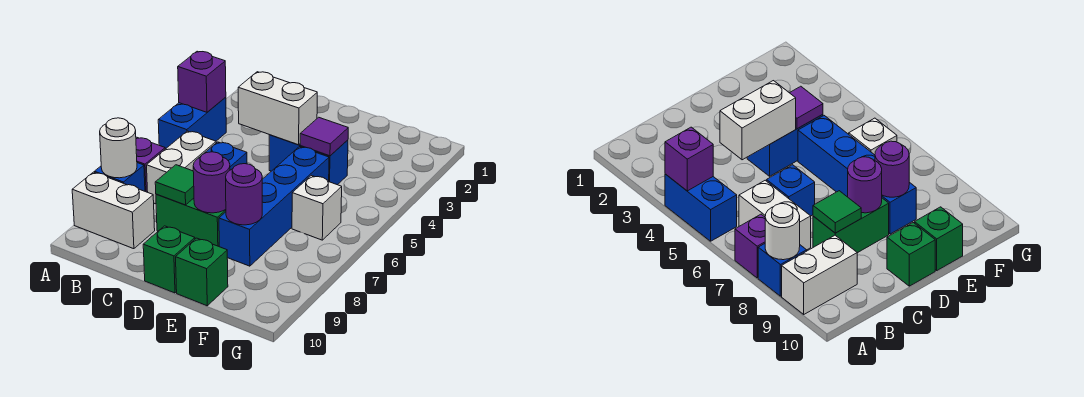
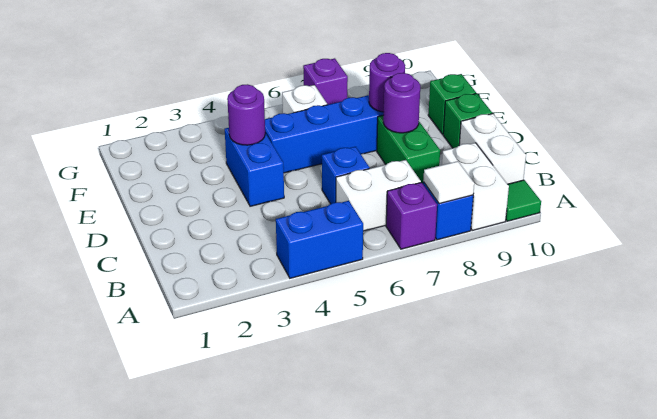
purple 1x1 brick [178,51,226,112] -> purple 1x1 brick moved to [303,58,348,105]
white 1x1 round brick [100,118,137,178] -> white 1x1 tile [423,161,474,204]
white 1x2 brick [238,72,317,145] -> white 1x2 brick moved to [459,114,526,184]
green 1x1 tile [155,165,194,205] -> green 1x1 tile moved to [506,180,541,221]
purple 1x1 tile [300,117,348,156] -> purple 1x1 round brick [227,84,265,145]

